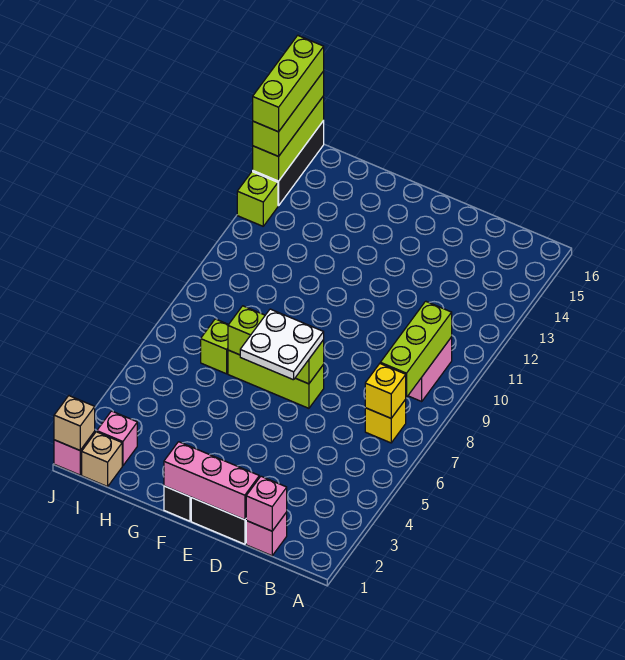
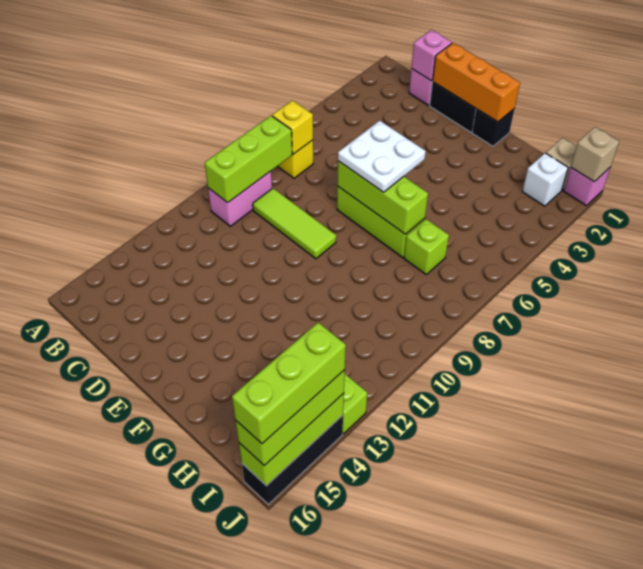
none -> lime 1x3 tile [253,188,336,259]
pink 1x3 brick [164,442,259,520] -> orange 1x3 brick [433,43,520,122]
pink 1x1 brick [97,411,137,466] -> white 1x1 brick [522,153,568,206]

